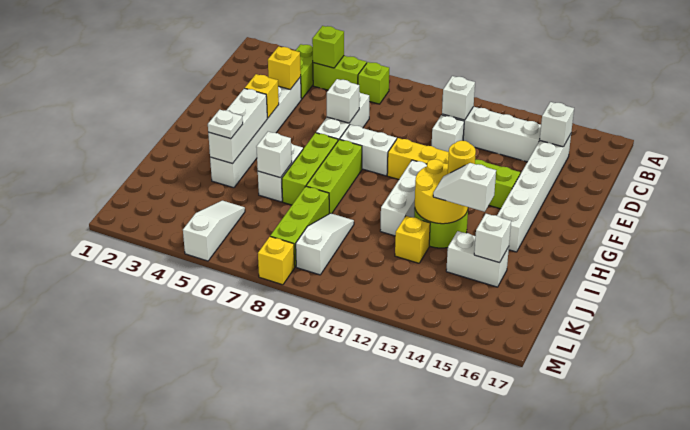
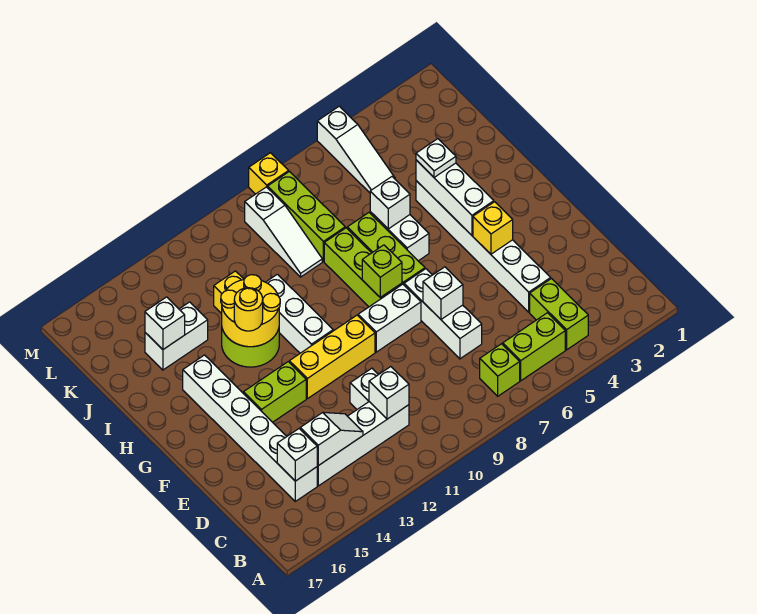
lime 1x1 brick [312,26,344,68] -> lime 1x1 brick moved to [362,245,402,297]
yellow 1x1 brick [268,47,301,89] -> none
white 1x2 slope [433,163,496,212] -> white 1x2 slope moved to [300,412,363,466]

